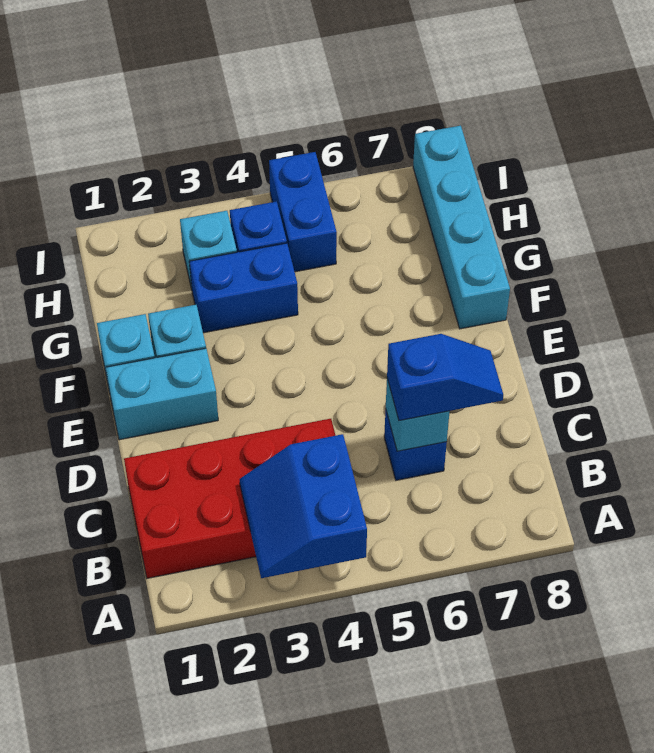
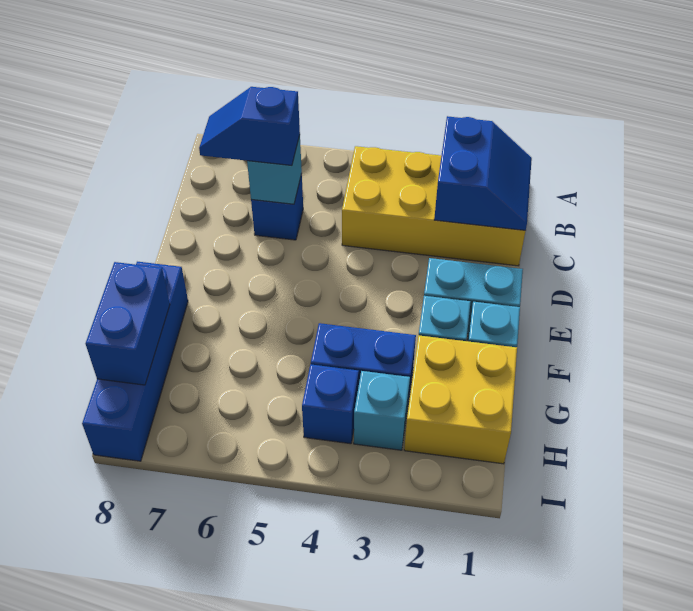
blue 2x2 slope [240,434,367,578] -> blue 2x2 slope moved to [434,116,532,230]
red 2x4 brick [124,419,336,578] -> yellow 2x4 brick [342,146,526,266]
cyan 1x4 brick [413,126,510,329] -> blue 1x4 brick [82,262,188,461]
none -> yellow 2x2 brick [404,335,517,464]
blue 1x2 brick [269,152,337,272] -> blue 1x2 brick moved to [86,262,170,385]

